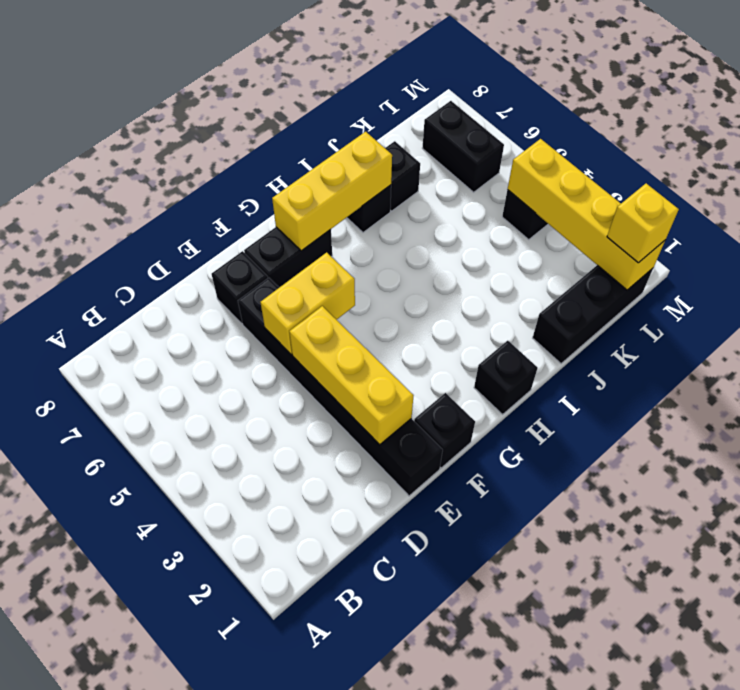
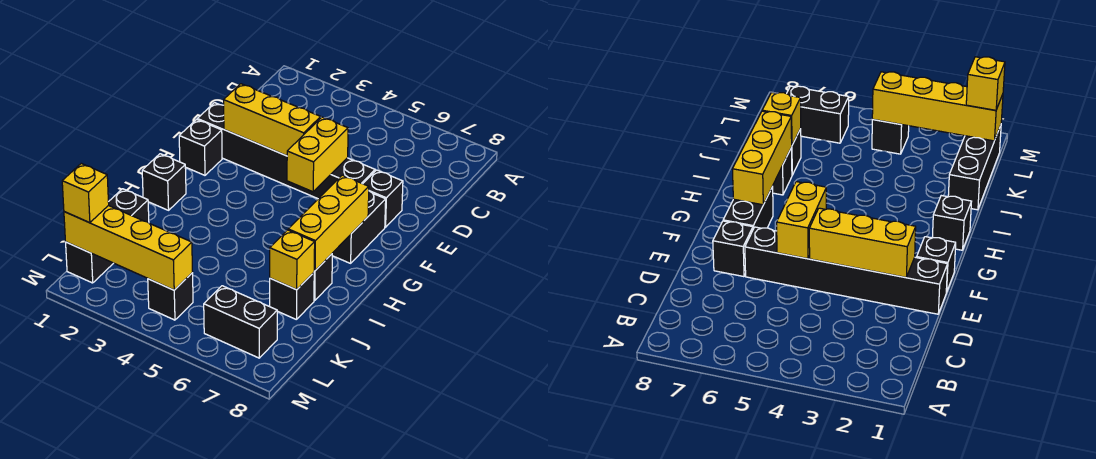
none -> yellow 1x1 brick [270,230,315,290]

